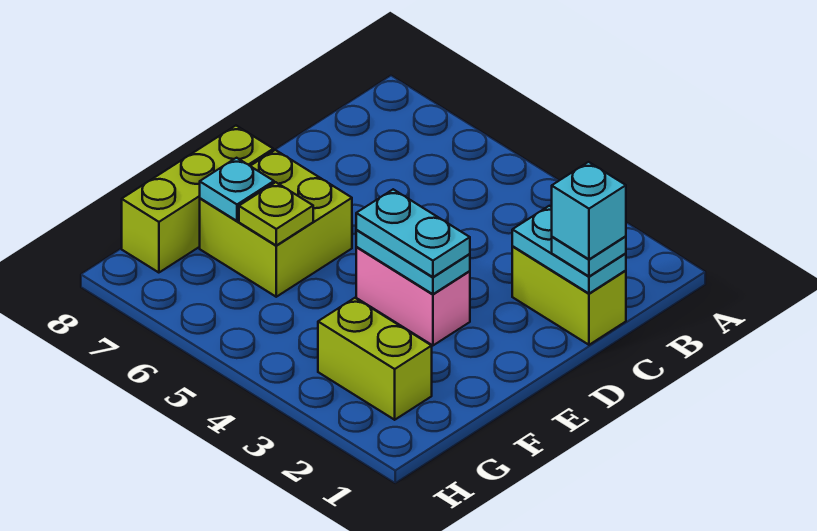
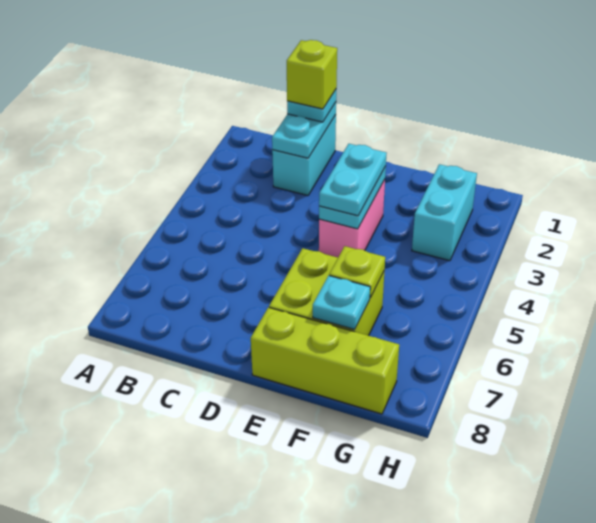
lime 1x2 brick [512,247,626,345] -> cyan 1x2 brick [272,115,336,196]
cyan 1x1 brick [552,162,626,259] -> lime 1x1 brick [287,40,337,109]
lime 1x2 brick [318,298,432,420] -> cyan 1x2 brick [412,164,477,261]

